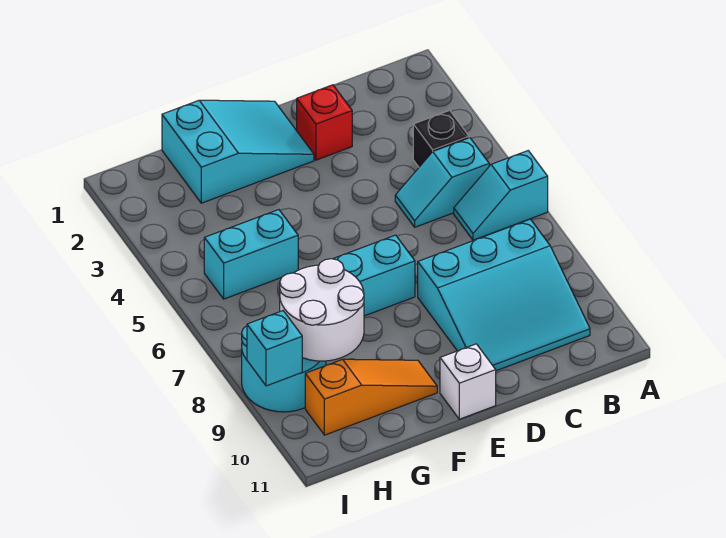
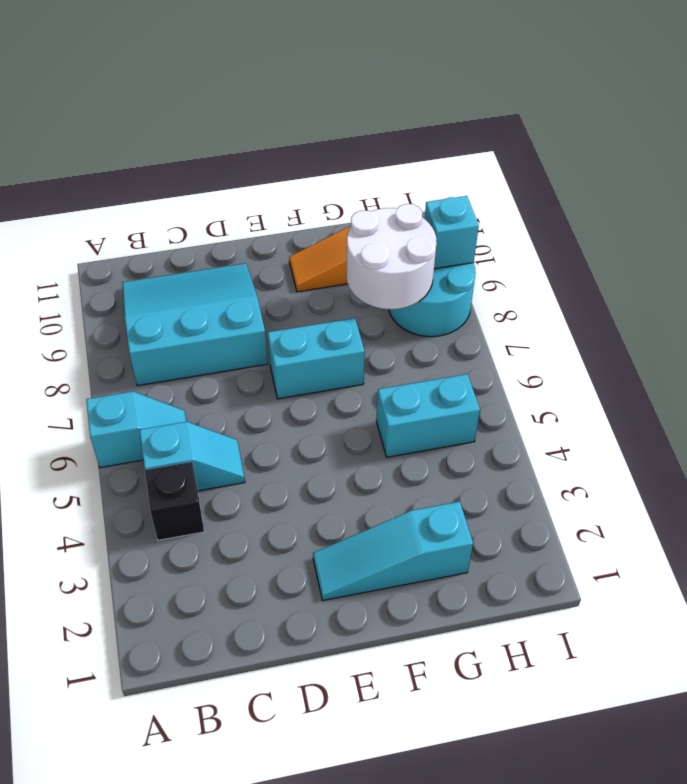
red 1x1 brick [297,85,352,160] -> none
cyan 2x3 slope [162,100,314,203] -> cyan 1x3 slope [313,502,473,600]
white 1x1 brick [440,344,496,419] -> none

